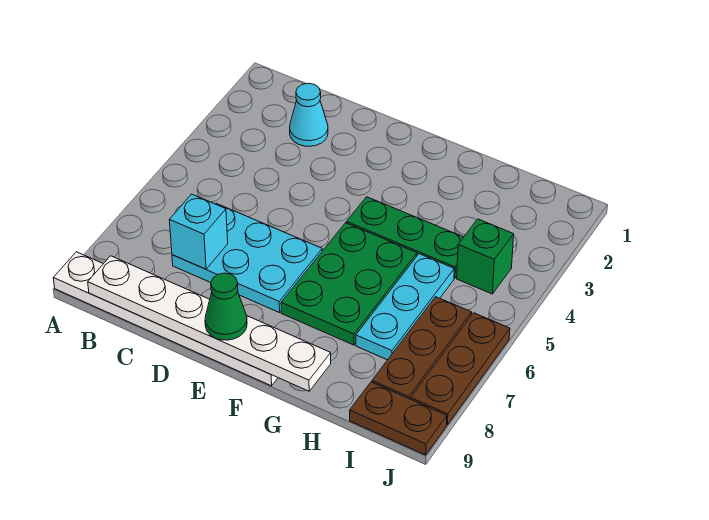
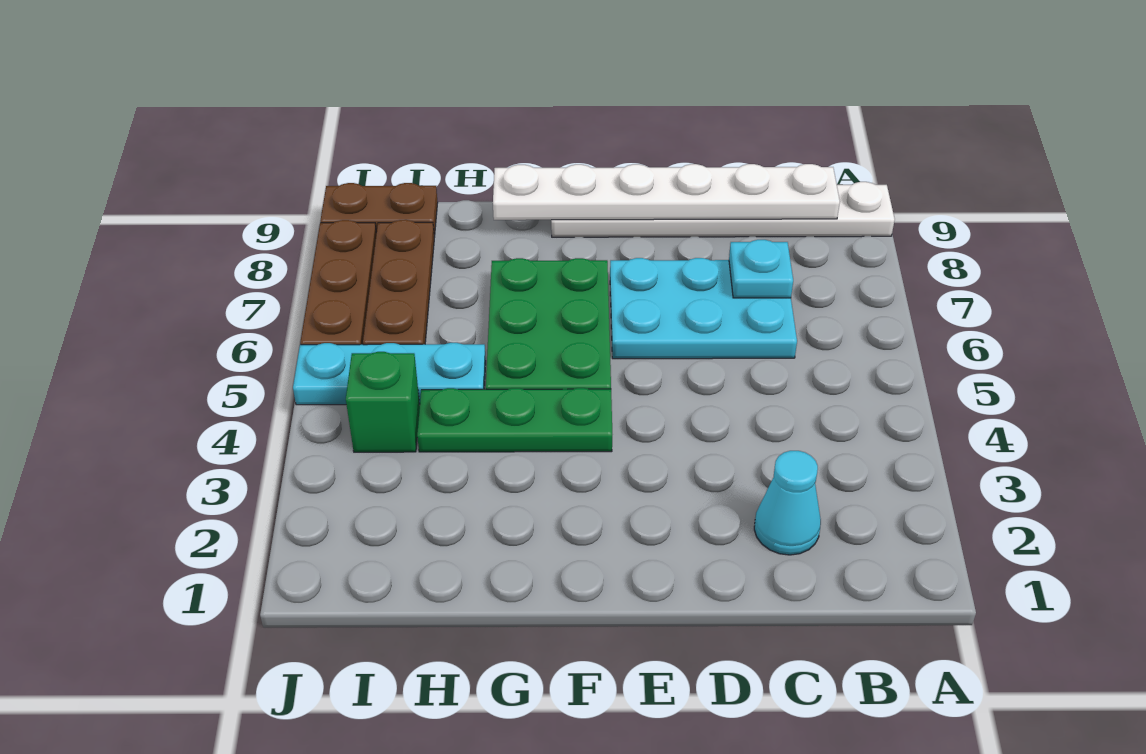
cyan 1x1 brick [169,194,228,269] -> cyan 1x1 plate [729,240,793,298]
green 1x1 cone [205,273,247,340] -> none
cyan 1x3 plate [356,254,454,360] -> cyan 1x3 plate turned to [293,343,486,405]

